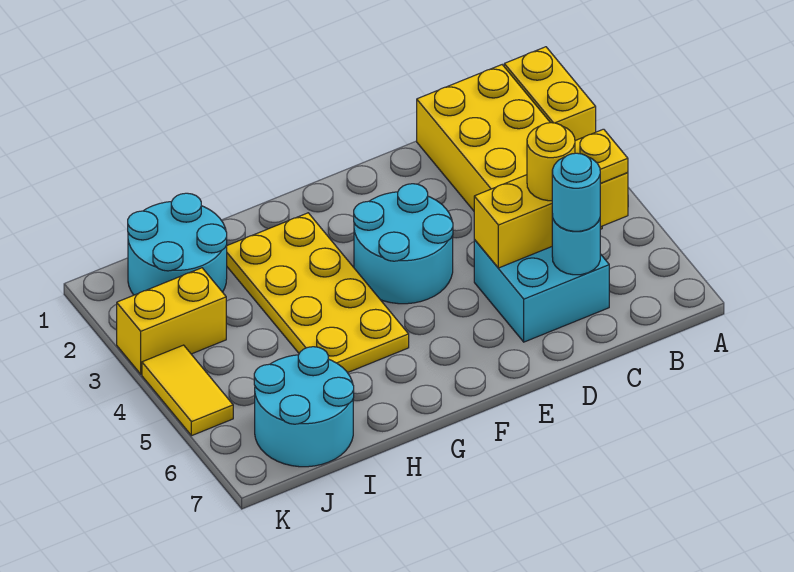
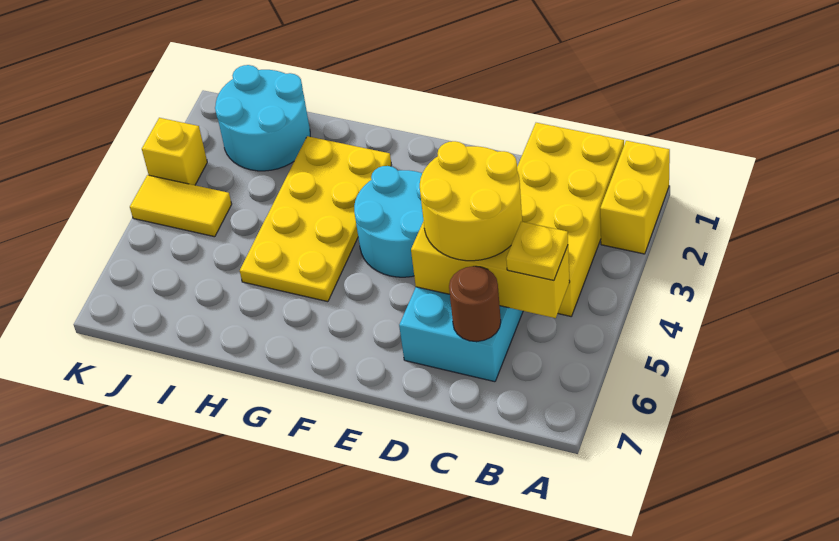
yellow 1x1 round brick [527,123,575,201] -> yellow 2x2 round brick [420,141,522,261]
cyan 1x1 round brick [552,215,600,275] -> brown 1x1 round brick [449,266,501,342]
cyan 1x1 round brick [552,153,600,231] -> none
cyan 2x2 round brick [254,347,354,467] -> none
yellow 1x2 brick [117,268,226,374] -> yellow 1x1 brick [142,118,207,185]
yellow 1x2 tile [142,345,233,436] -> yellow 1x2 tile turned to [130,175,232,237]

